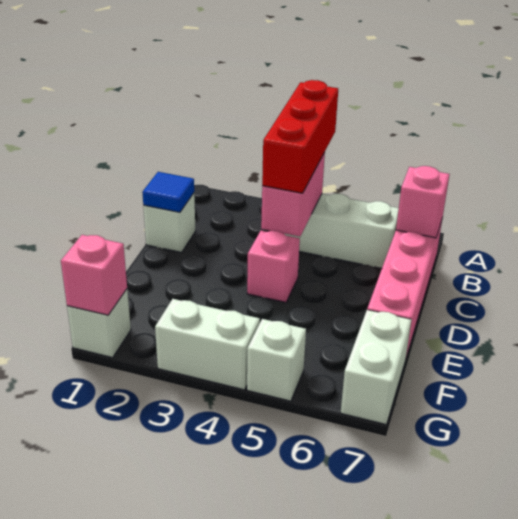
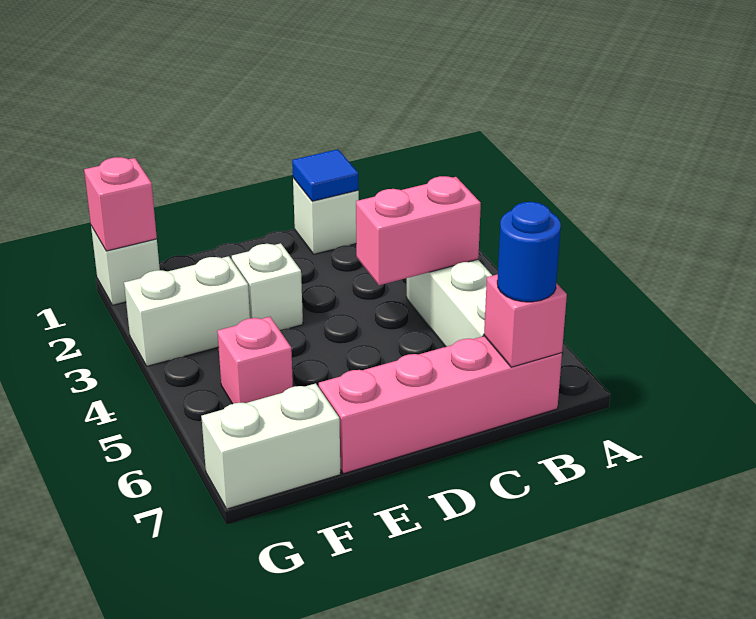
red 1x3 brick [262,80,338,193] -> none
none -> blue 1x1 round brick [497,202,561,302]
pink 1x1 brick [247,231,300,302] -> pink 1x1 brick moved to [217,317,293,404]
white 1x2 brick [155,299,260,390] -> white 1x2 brick turned to [124,256,250,366]
white 1x1 brick [247,319,306,401] -> white 1x1 brick moved to [232,243,303,330]

